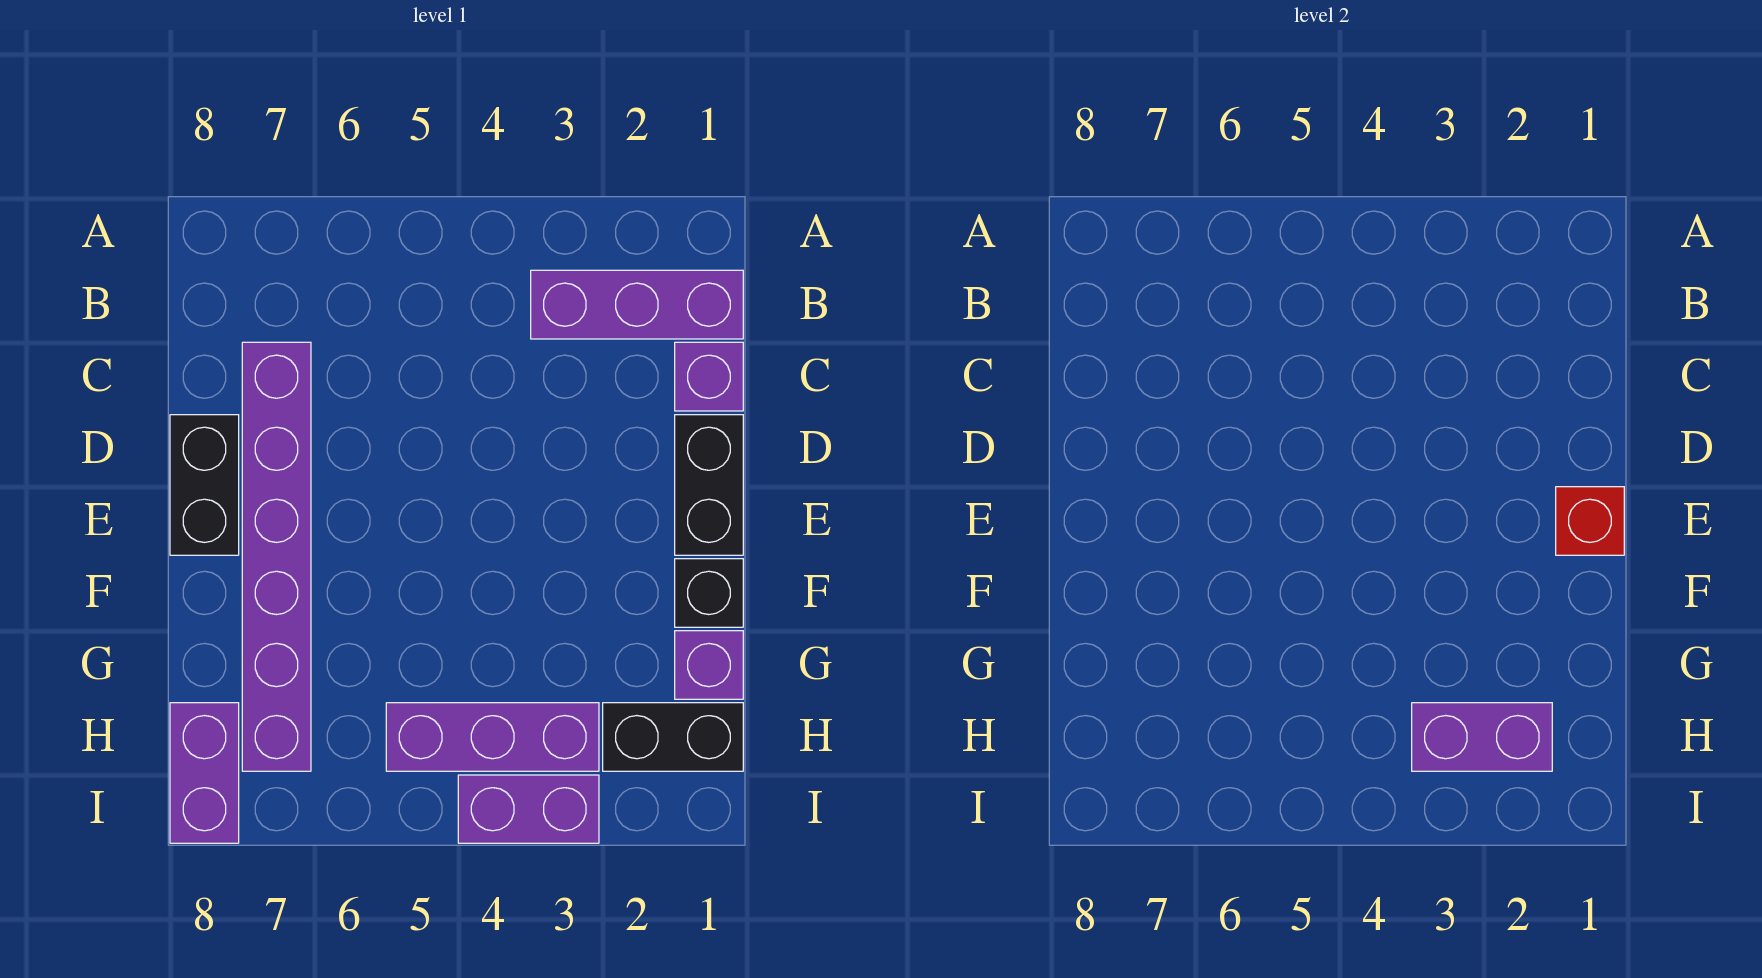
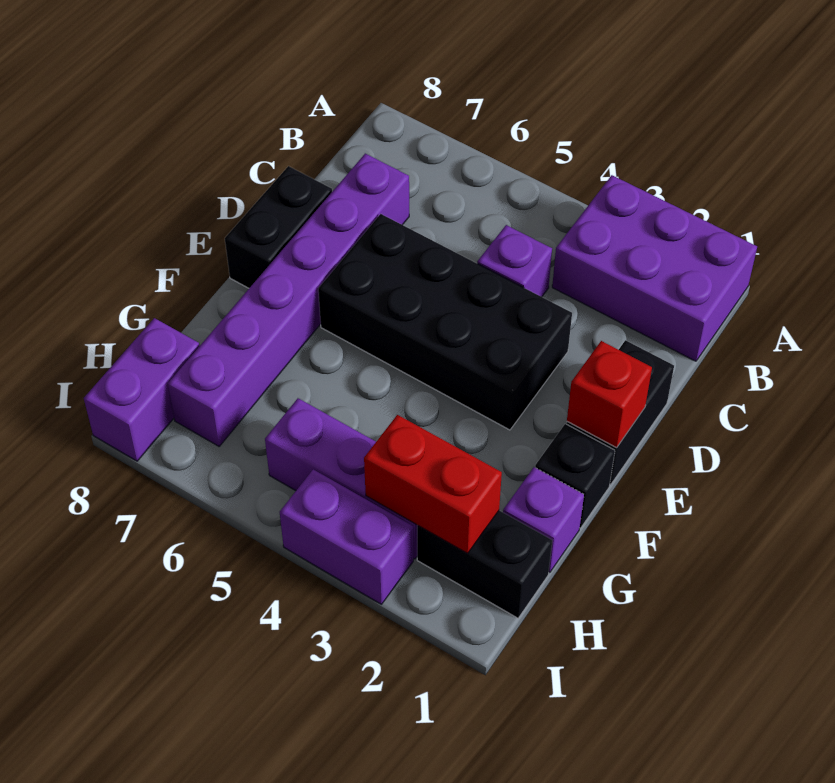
purple 1x3 brick [531,270,743,339] -> purple 2x3 brick [552,175,757,361]
purple 1x1 brick [675,342,743,411] -> purple 1x1 brick moved to [477,225,552,297]
none -> black 2x4 brick [318,214,572,430]
purple 1x2 brick [1412,703,1552,771] -> red 1x2 brick [364,415,502,553]

